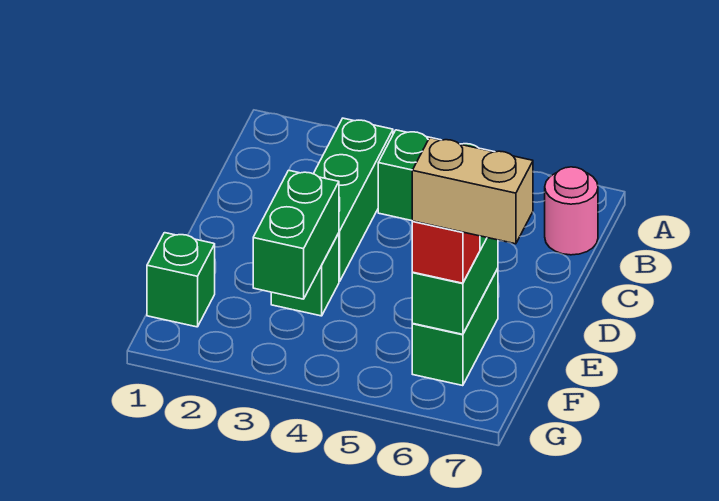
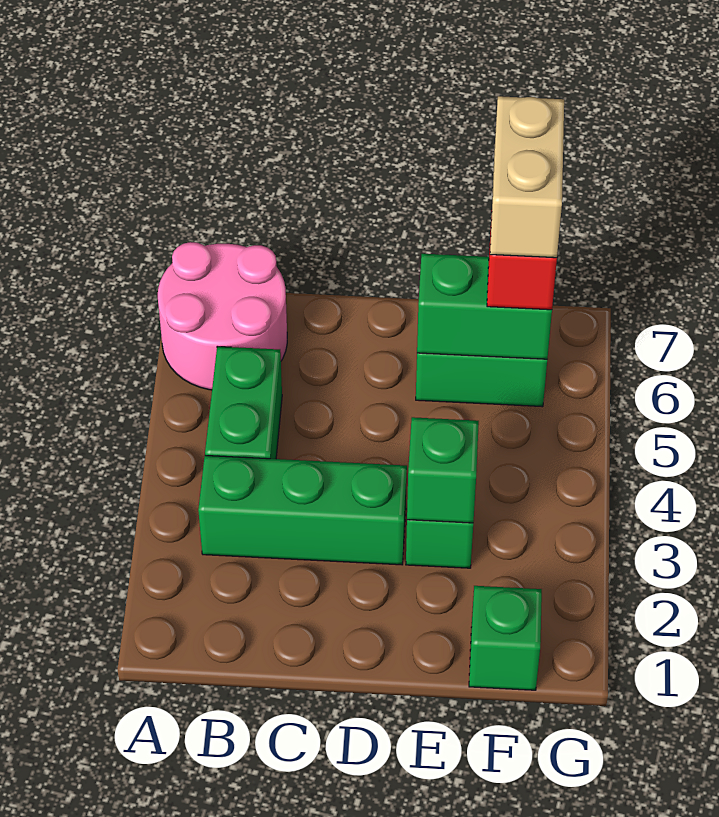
pink 1x1 round brick [545,167,598,255] -> pink 2x2 round brick [158,242,287,390]
green 1x2 brick [253,170,339,299] -> green 1x1 brick [407,417,479,523]

